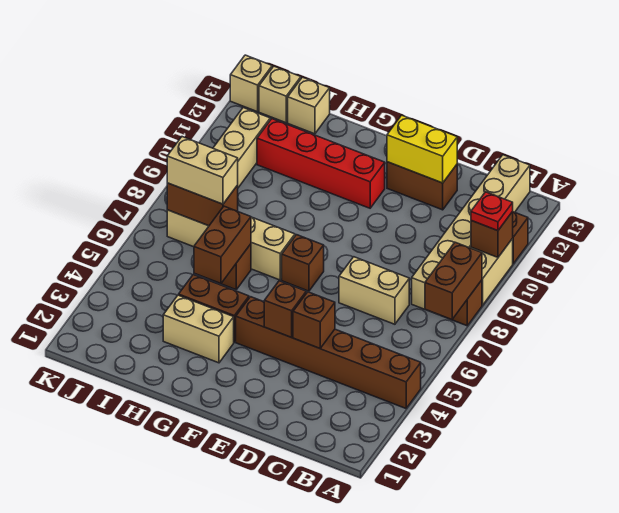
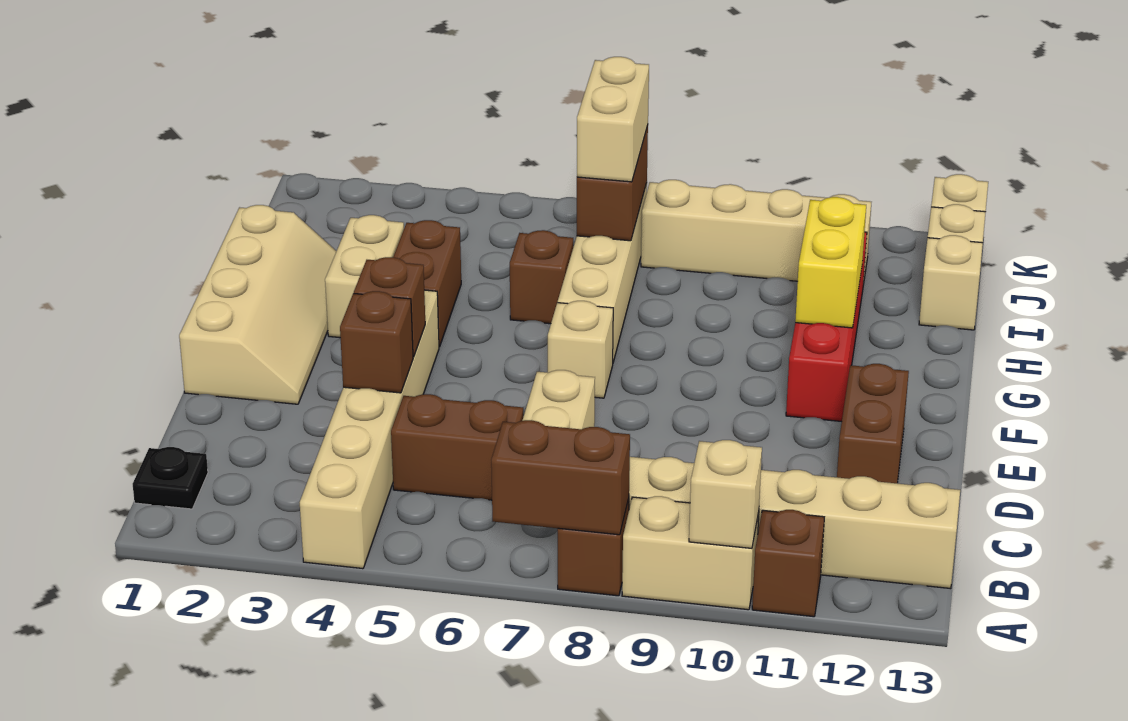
brown 1x6 brick [236,297,421,408] -> tan 1x6 brick [300,290,439,569]
brown 1x1 brick [471,212,513,257] -> tan 1x1 brick [689,440,762,548]
red 1x1 plate [471,192,513,231] -> none
none -> black 1x1 plate [133,447,208,509]
yellow 1x2 brick [387,115,457,183] -> yellow 1x2 brick moved to [795,197,866,328]
none -> tan 2x4 slope [179,205,336,404]
brown 1x1 brick [282,235,324,291] -> tan 1x1 brick [548,301,613,398]
brown 1x2 brick [194,206,251,284] -> brown 1x2 brick moved to [391,394,523,500]

